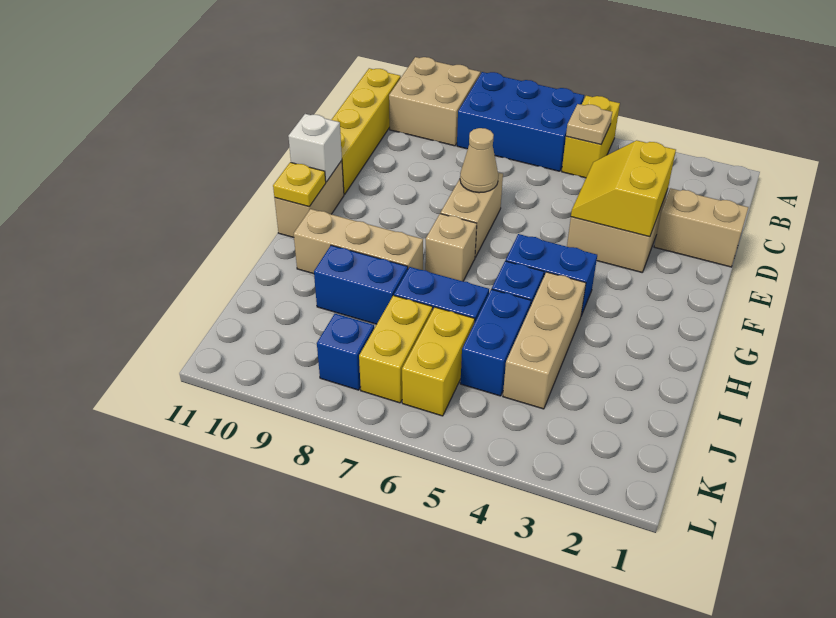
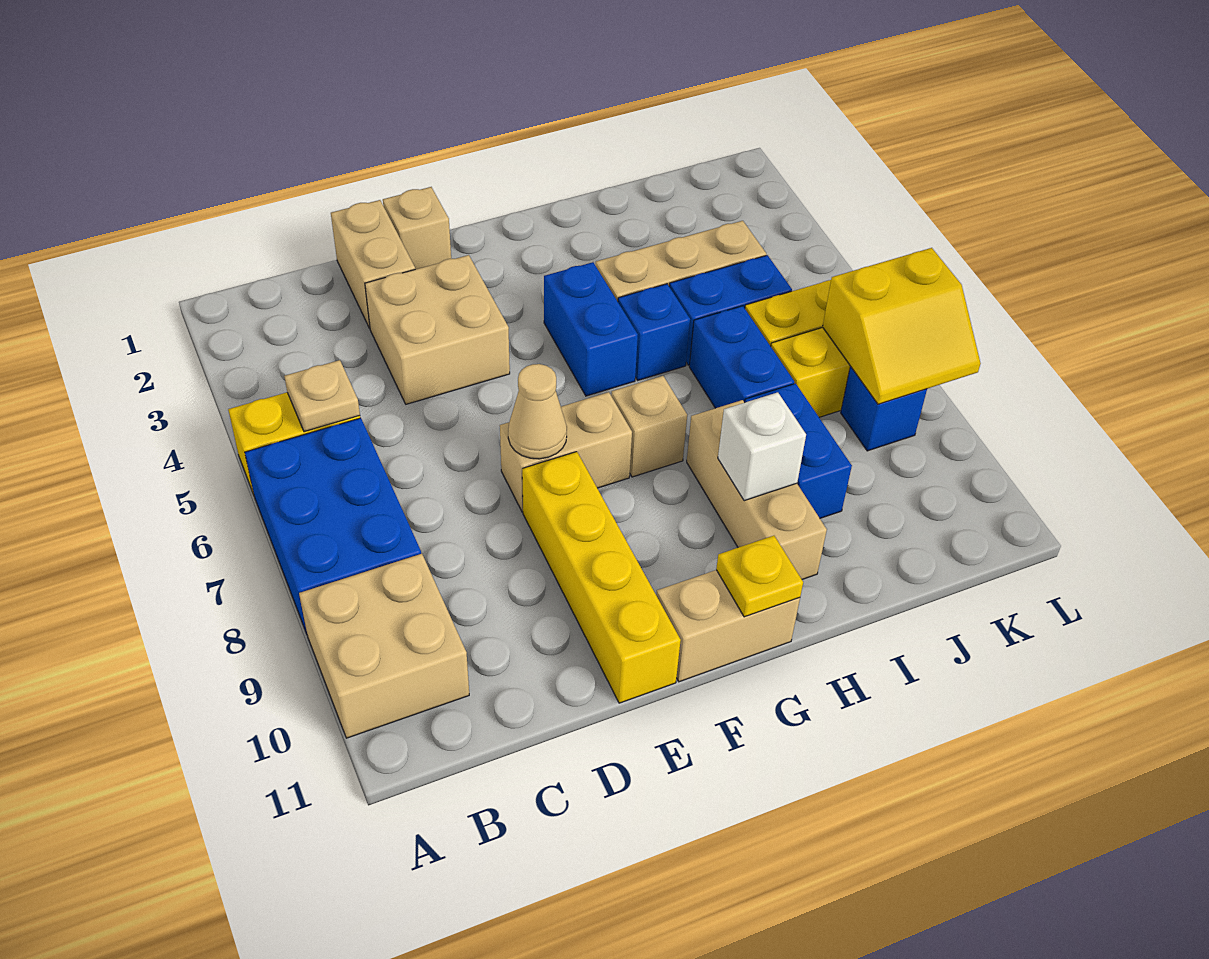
yellow 1x4 brick [332,68,401,194] -> yellow 1x4 brick turned to [522,452,681,703]
yellow 2x2 slope [571,141,676,237] -> yellow 2x2 slope moved to [823,248,981,404]
none -> tan 1x1 brick [383,187,451,269]
white 1x1 brick [288,114,342,182] -> white 1x1 brick moved to [718,392,806,501]

